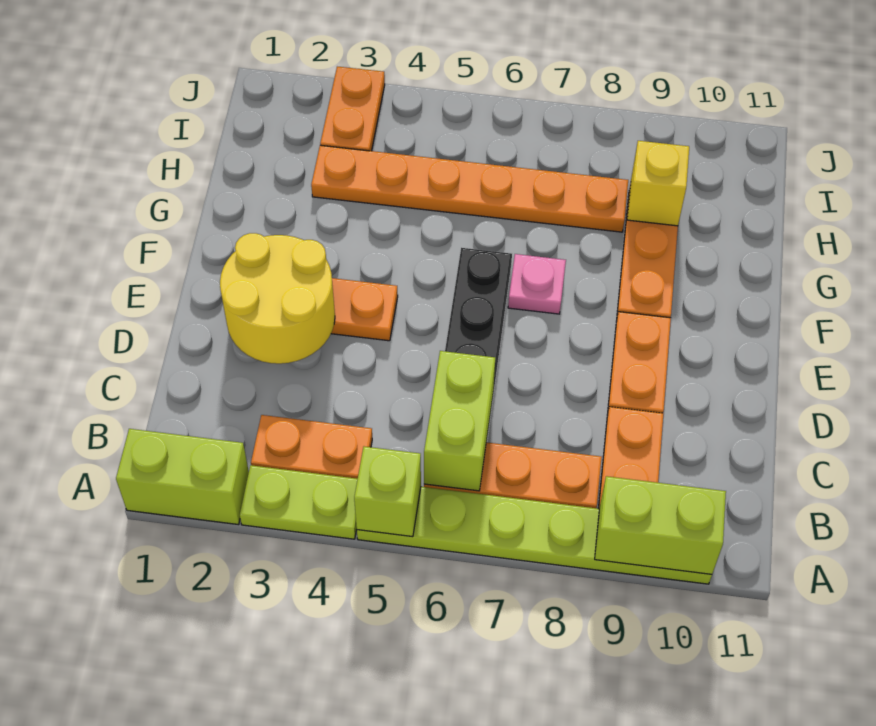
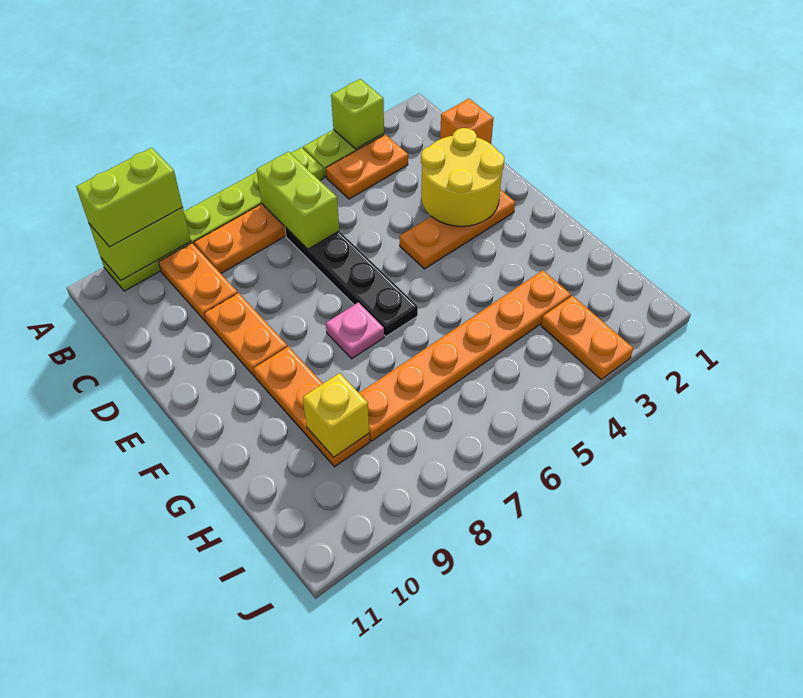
lime 1x2 brick [116,429,249,525] -> lime 1x2 brick moved to [76,148,183,247]
lime 1x1 brick [354,447,421,537] -> lime 1x1 brick moved to [331,79,384,149]
none -> orange 1x1 brick [440,99,494,144]

